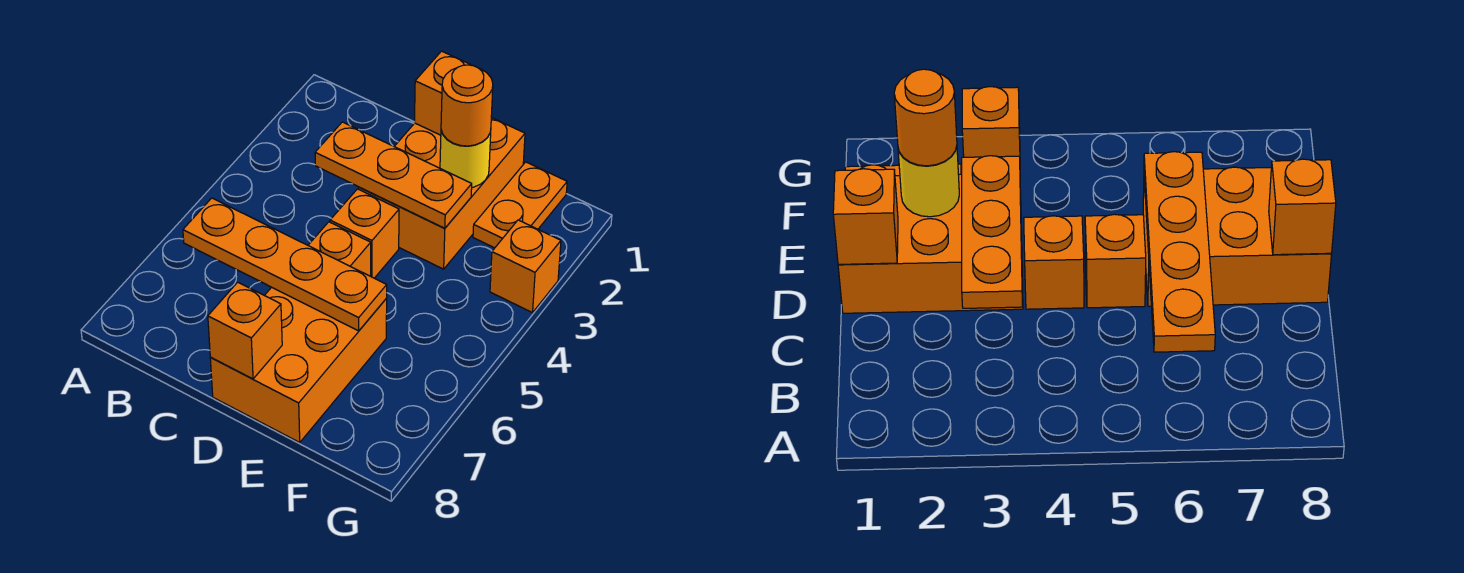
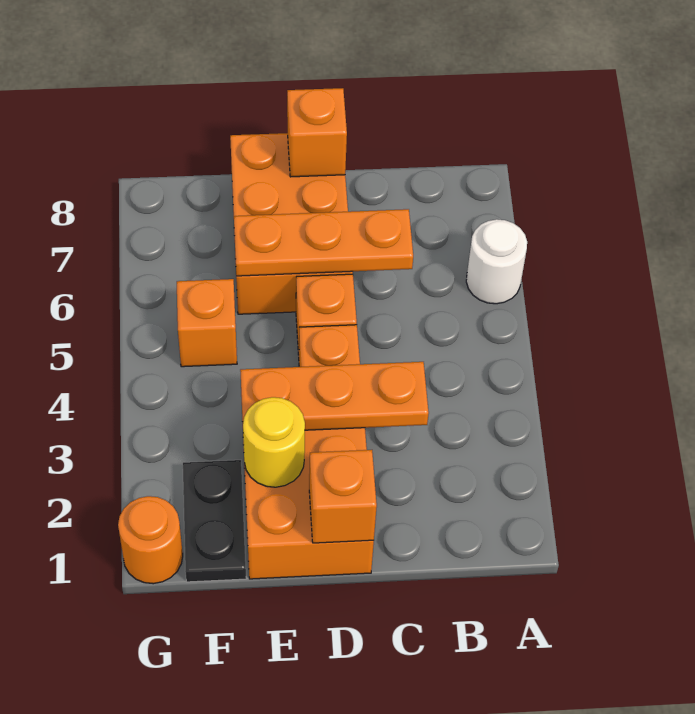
none -> white 1x1 round brick [466,219,527,304]
orange 1x4 plate [183,198,387,331] -> orange 1x3 plate [234,209,413,276]
orange 1x1 round brick [441,65,493,146] -> orange 1x1 round brick moved to [118,496,183,584]
orange 1x2 plate [473,162,567,248] -> black 1x2 plate [183,460,246,582]
orange 1x1 brick [490,220,561,313] -> orange 1x1 brick moved to [177,279,237,367]

